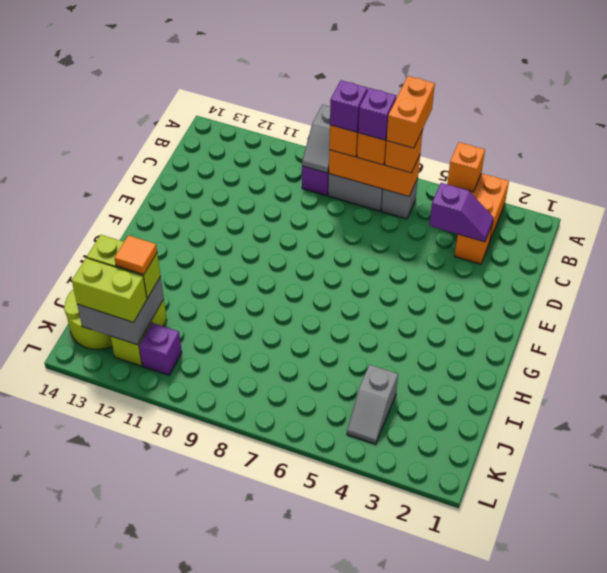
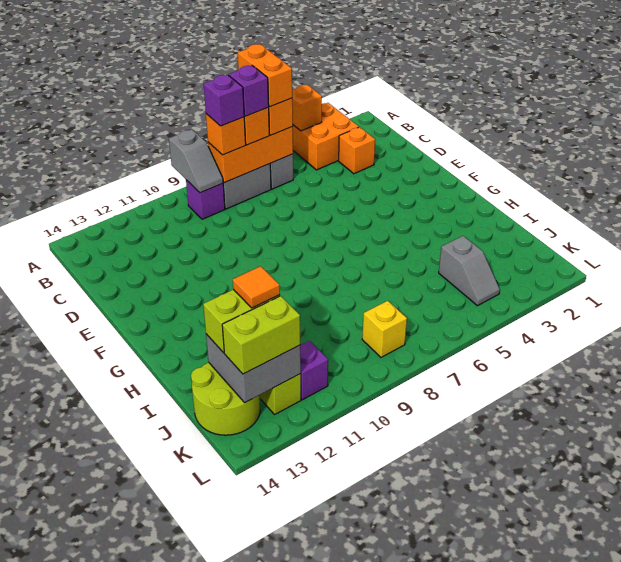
purple 1x2 slope [429,183,494,242] -> none
none -> yellow 1x1 brick [362,301,407,357]

